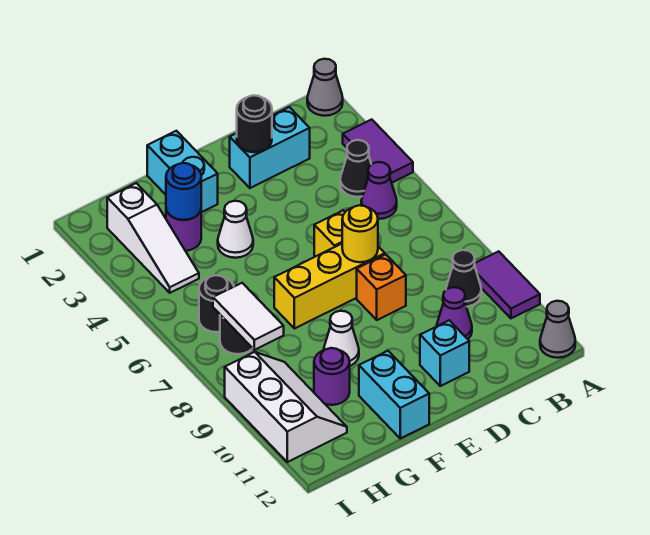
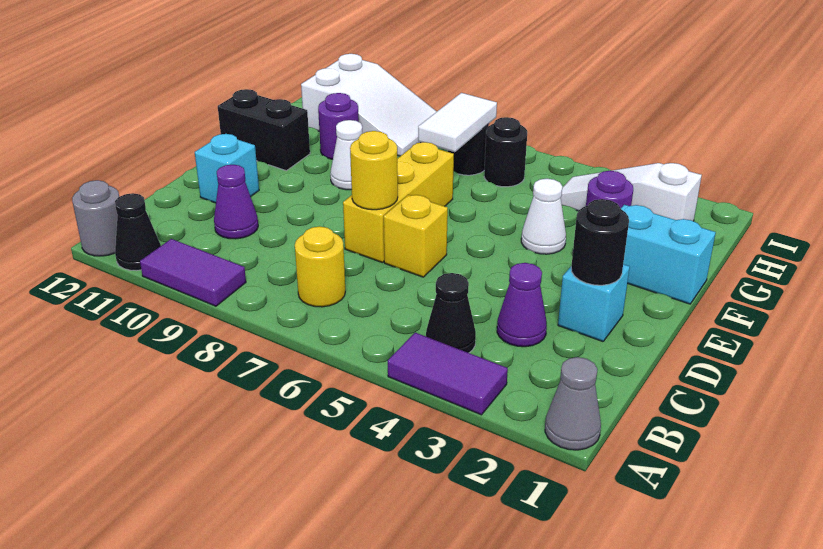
grey 1x1 cone [540,301,575,358] -> grey 1x1 round brick [72,180,119,256]
purple 1x1 cone [361,162,397,219] -> purple 1x1 cone moved to [497,263,547,347]
none -> yellow 1x1 round brick [295,226,345,307]
black 1x1 cone [446,250,481,307] -> black 1x1 cone moved to [115,193,161,271]
cyan 1x2 brick [230,107,310,188] -> cyan 1x1 brick [558,264,630,341]
orange 1x1 brick [357,254,406,320] -> none
cyan 1x2 brick [359,351,429,438] -> black 1x2 brick [218,89,310,171]
blue 1x1 round brick [166,163,201,220] -> none
white 1x2 tile [213,283,284,350] -> white 1x2 tile turned to [418,93,497,152]
white 2x3 slope [225,352,347,462] -> white 2x3 slope turned to [301,54,437,156]

